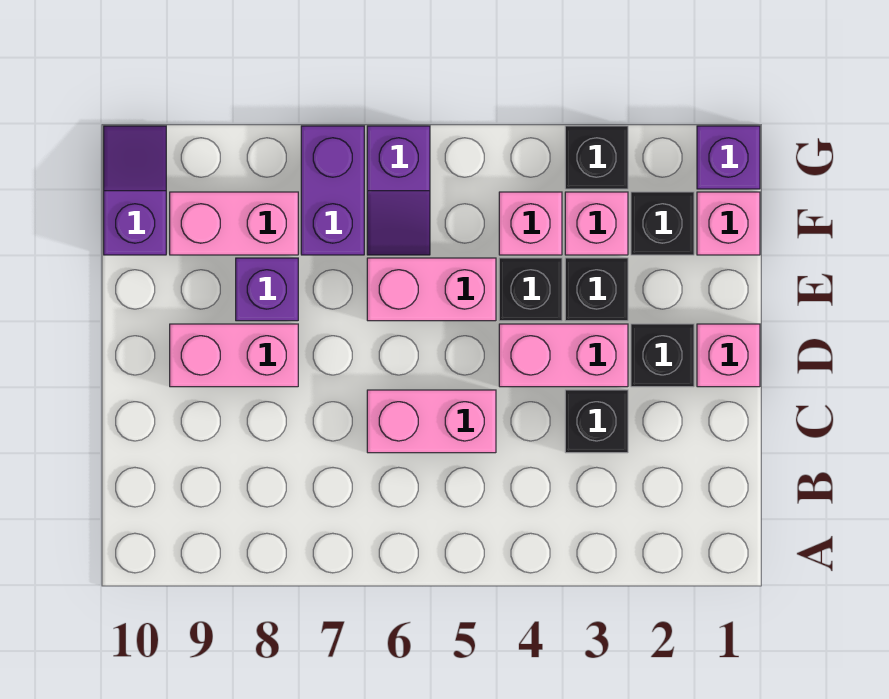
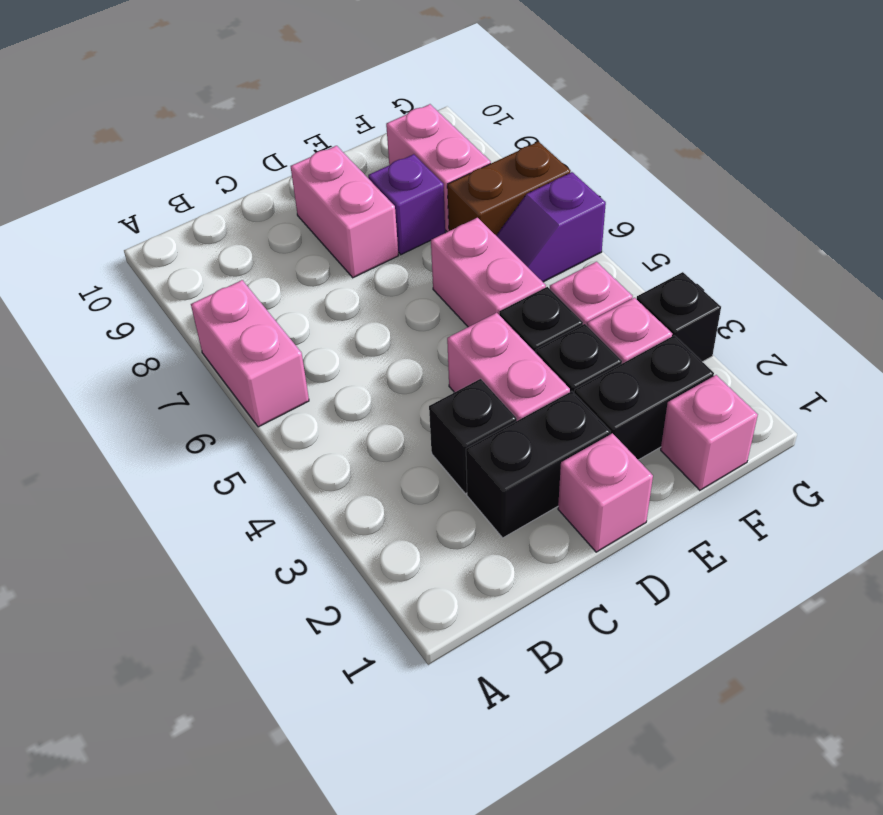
pink 1x2 brick [367,390,496,453] -> pink 1x2 brick moved to [191,280,309,427]
black 1x1 brick [631,324,694,387] -> black 1x2 brick [466,391,610,538]
black 1x1 brick [631,192,694,255] -> black 1x2 brick [574,335,714,460]
purple 1x2 brick [301,126,364,255] -> brown 1x2 brick [447,142,570,235]
purple 1x2 slope [104,126,166,255] -> none
purple 1x1 brick [697,126,760,189] -> none

